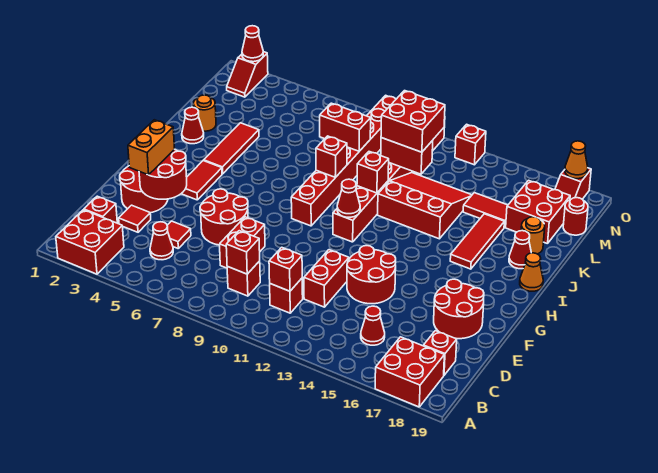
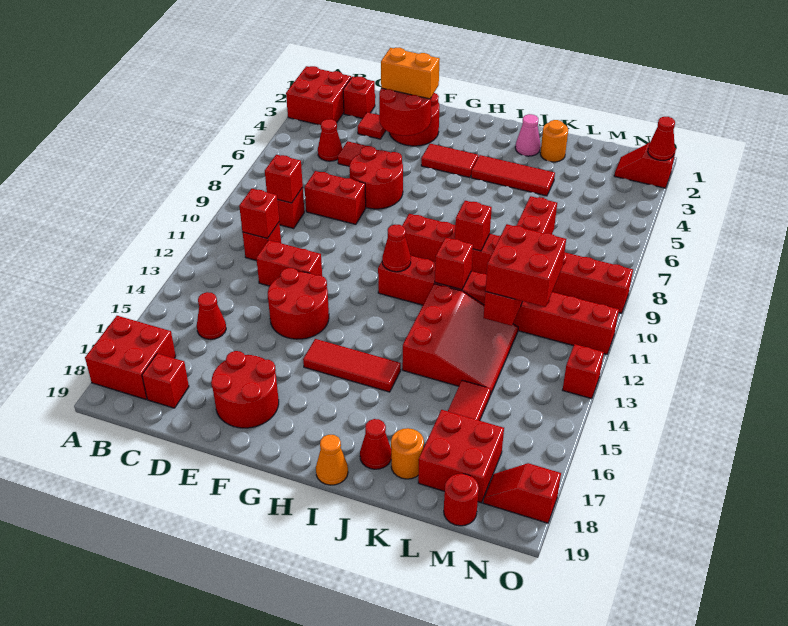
red 1x3 tile [450,214,504,269] -> red 1x3 tile moved to [303,339,401,392]
red 1x1 cone [182,107,204,144] -> pink 1x1 cone [515,114,540,156]
orange 1x1 cone [565,141,588,179] -> none

